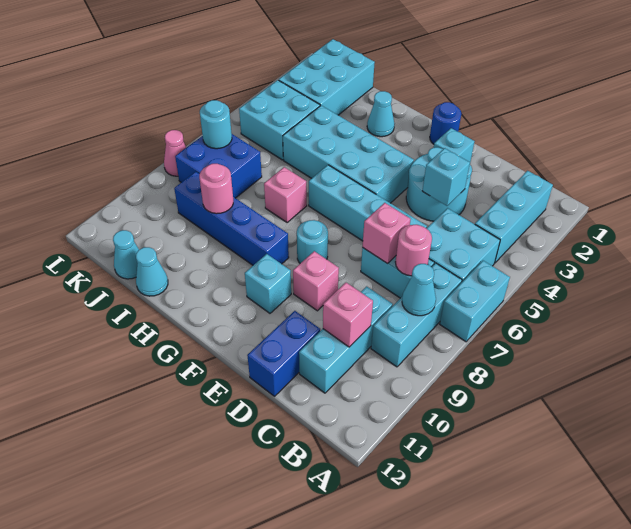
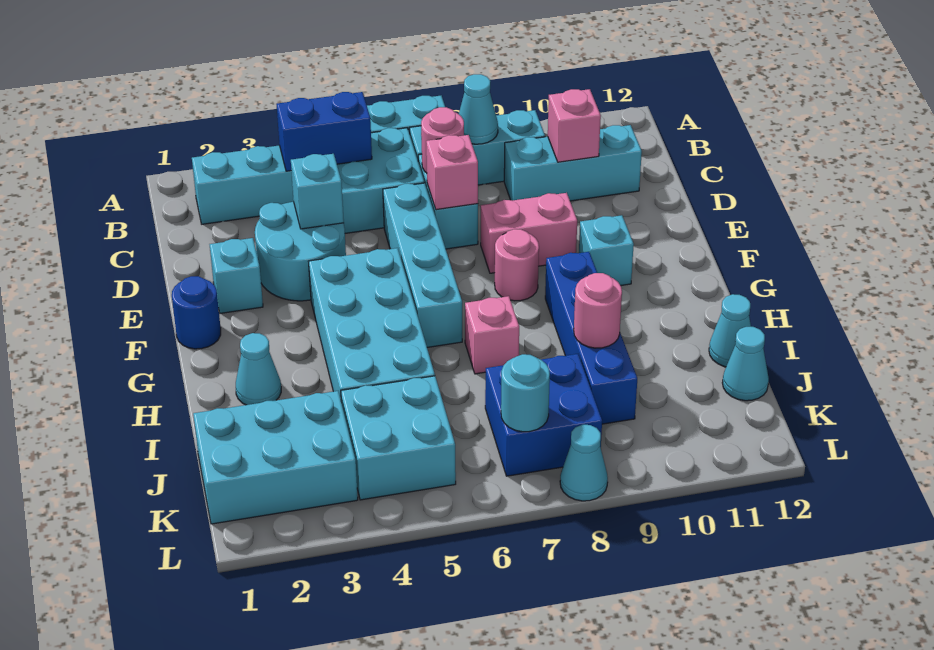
blue 1x2 brick [247,311,320,396] -> blue 1x2 brick moved to [277,92,372,171]
pink 1x1 brick [293,251,339,311] -> pink 1x2 brick [481,193,577,273]
cyan 1x1 round brick [297,220,328,263] -> pink 1x1 round brick [495,229,539,301]
pink 1x1 cone [164,130,186,176] -> cyan 1x1 cone [560,425,608,501]

